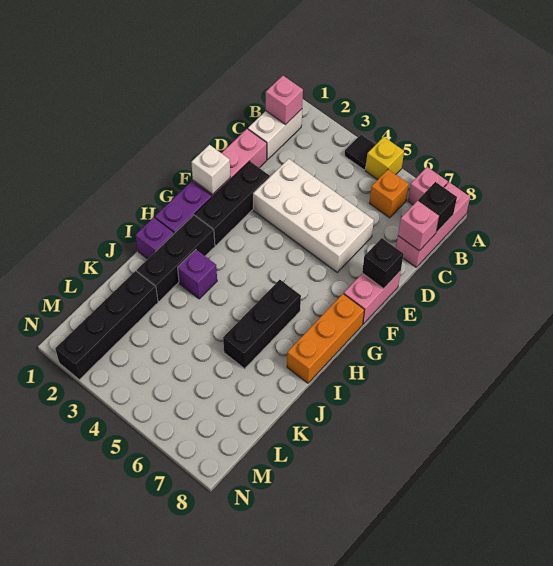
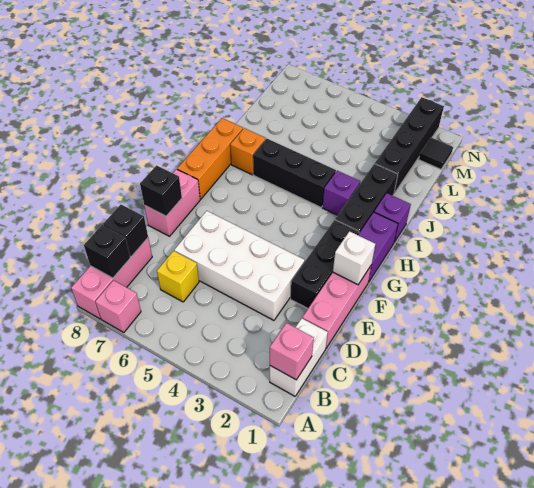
black 1x1 tile [344,134,376,170] -> black 1x1 tile moved to [419,138,453,169]
yellow 1x1 brick [365,137,404,180] -> yellow 1x1 brick moved to [157,251,199,302]
orange 1x1 brick [370,169,409,218] -> orange 1x1 brick moved to [230,128,266,175]
pink 1x1 brick [398,200,439,250] -> black 1x1 brick [103,205,148,257]
black 1x3 brick [223,280,301,369] -> black 1x3 brick turned to [253,139,336,207]

